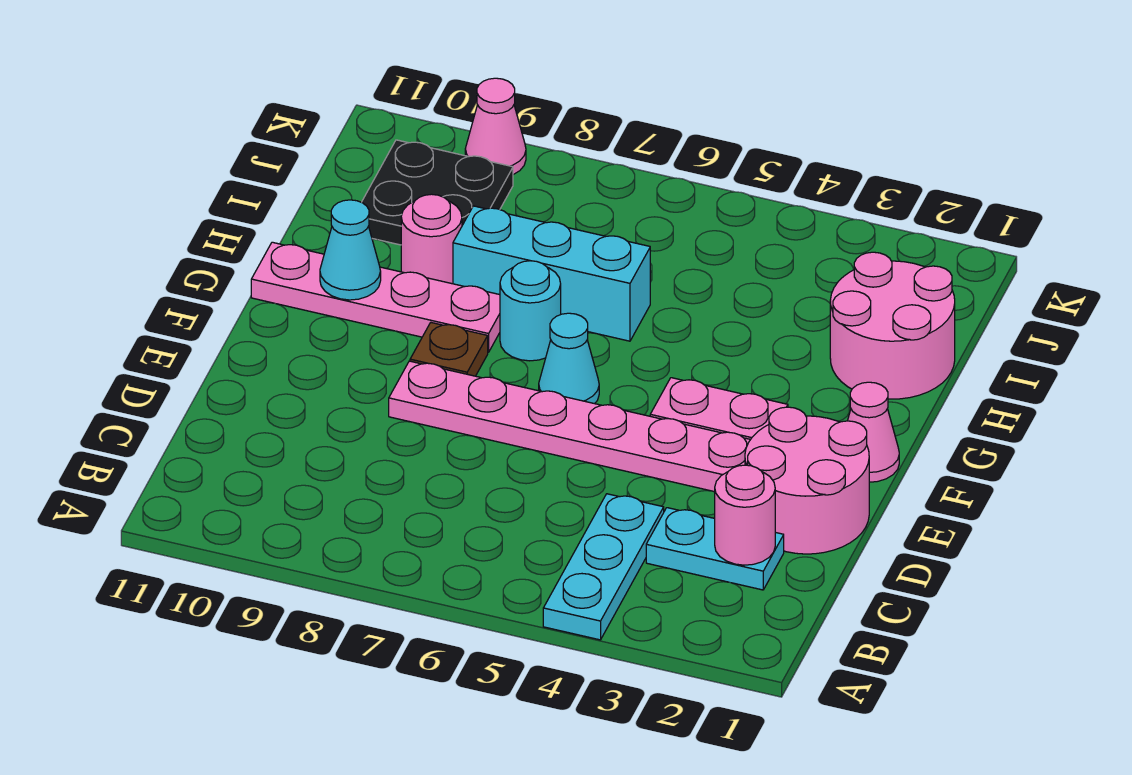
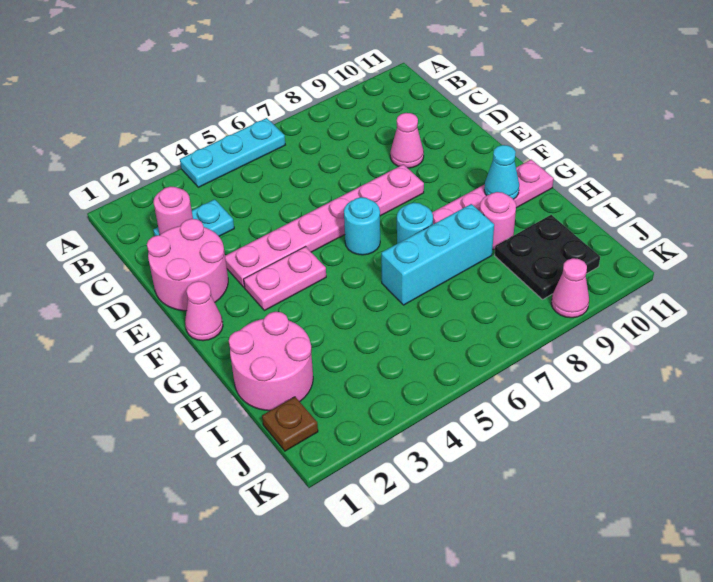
cyan 1x3 plate [543,494,664,640] -> cyan 1x3 plate turned to [180,118,285,187]
none -> pink 1x1 cone [390,113,424,168]
cyan 1x1 cone [539,313,599,404] -> cyan 1x1 round brick [344,197,380,255]
brown 1x1 plate [410,323,488,376] -> brown 1x1 plate moved to [262,397,318,451]

